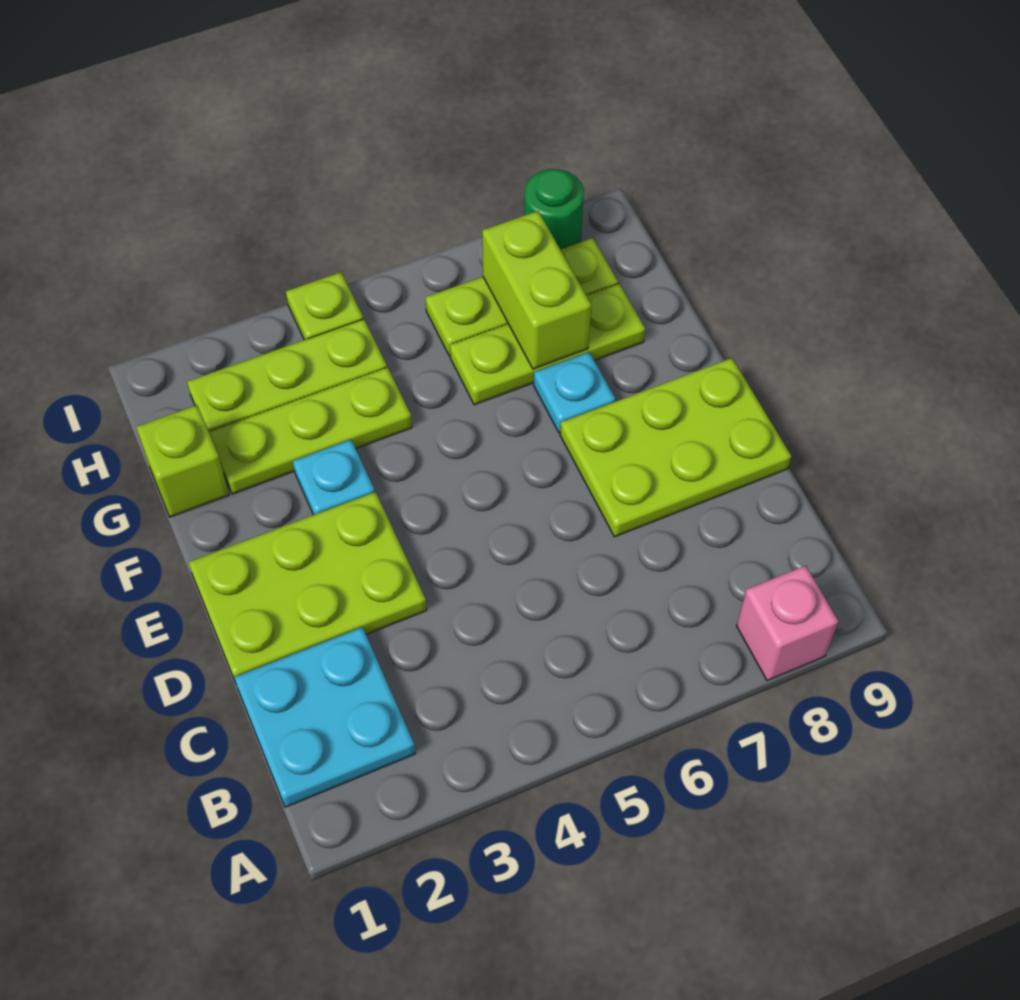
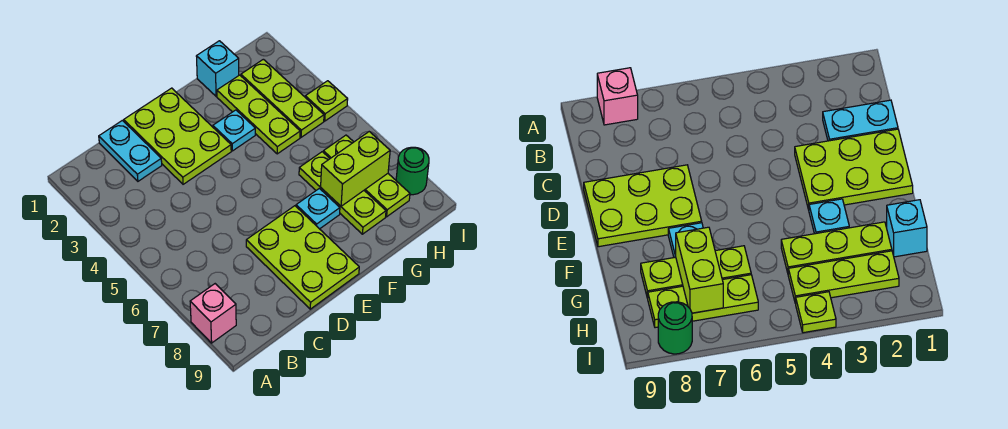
cyan 2x2 plate [234,627,415,807] -> cyan 1x2 plate [99,120,162,181]
lime 1x1 brick [136,405,229,517] -> cyan 1x1 brick [196,41,239,96]

